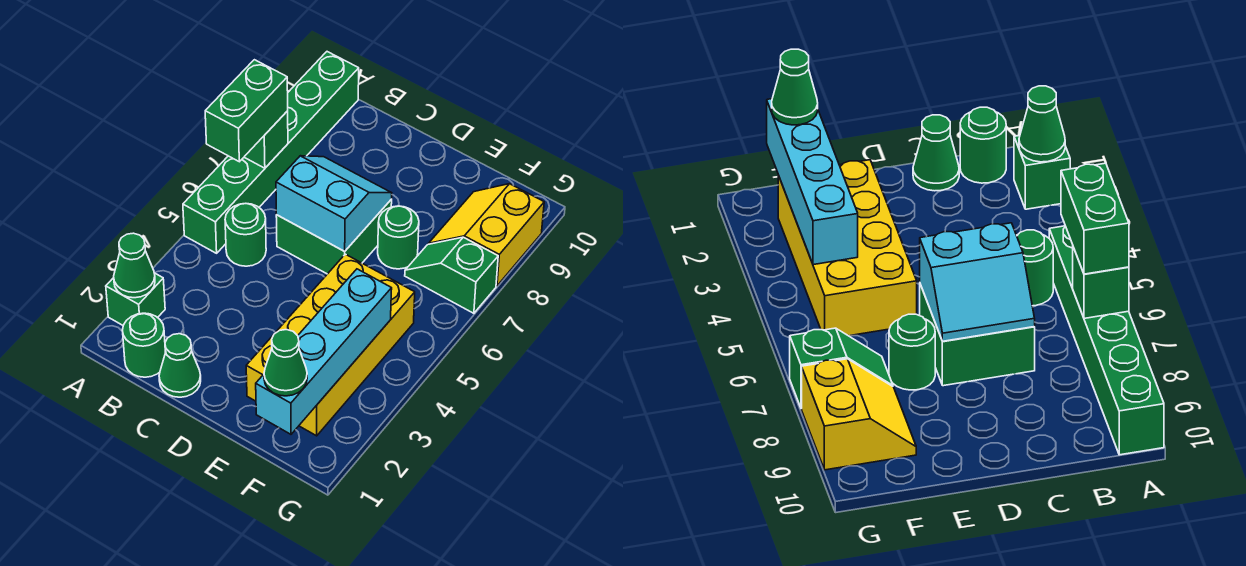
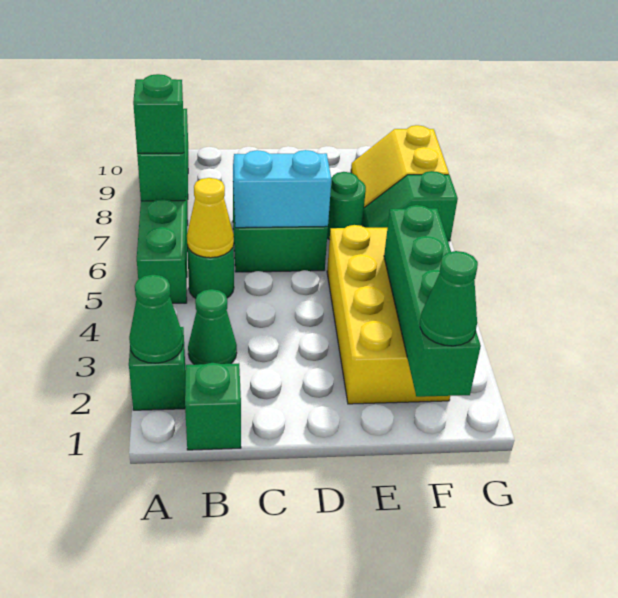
green 1x2 brick [205,60,288,162] -> green 1x1 brick [133,74,184,153]
green 1x1 round brick [122,313,165,377] -> green 1x1 brick [185,363,241,450]
none -> yellow 1x1 cone [187,178,234,258]
green 1x1 cone [159,334,201,397] -> green 1x1 cone moved to [188,289,237,365]
cyan 1x4 brick [256,269,392,434] -> green 1x4 brick [384,205,481,397]

